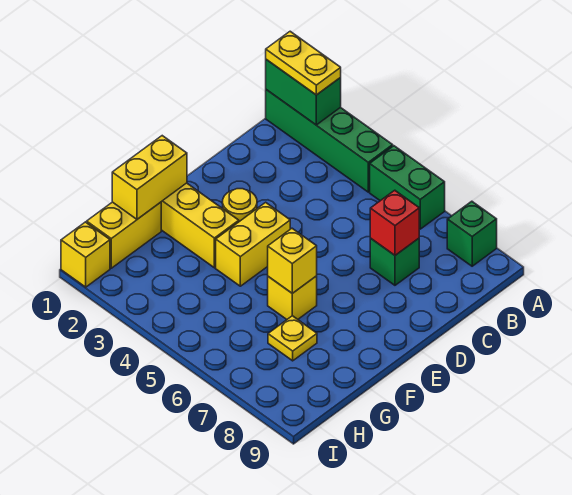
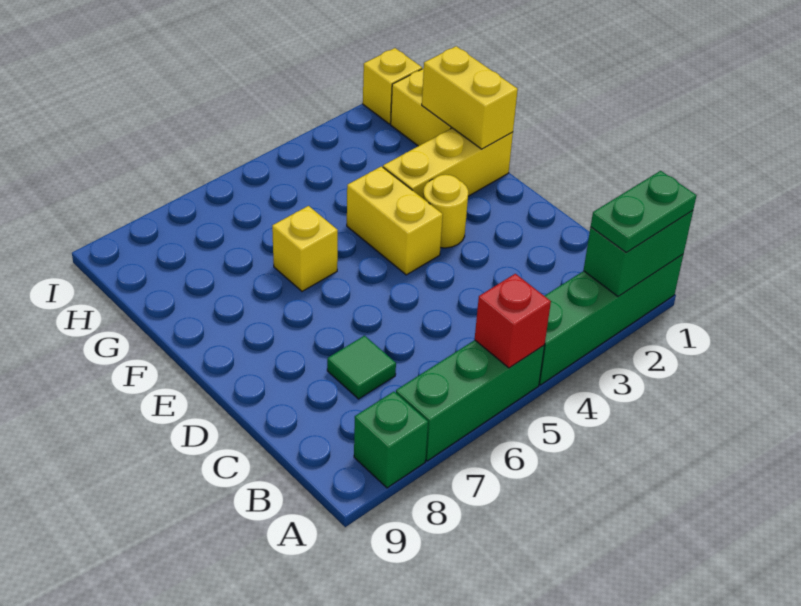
yellow 1x2 plate [266,31,341,95] -> green 1x2 plate [591,171,697,253]
green 1x2 brick [370,146,445,229] -> green 1x3 brick [396,340,544,461]
green 1x1 brick [370,238,419,285] -> green 1x1 tile [327,336,396,399]
red 1x1 brick [370,190,419,255] -> red 1x1 brick moved to [475,274,551,368]
yellow 1x1 brick [268,228,317,293] -> none
yellow 1x1 plate [268,316,317,361] -> none

